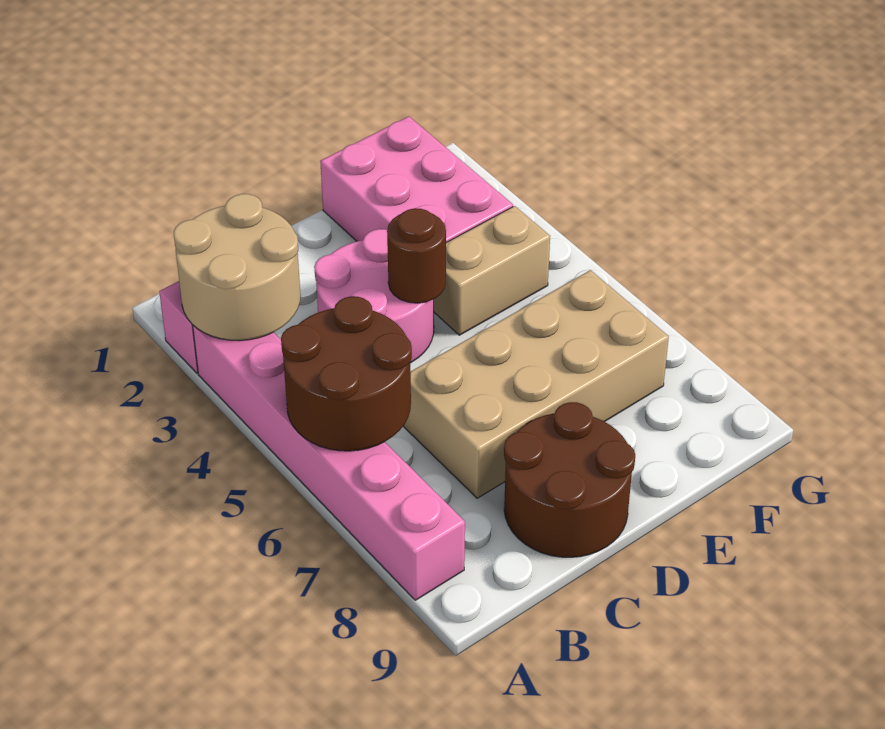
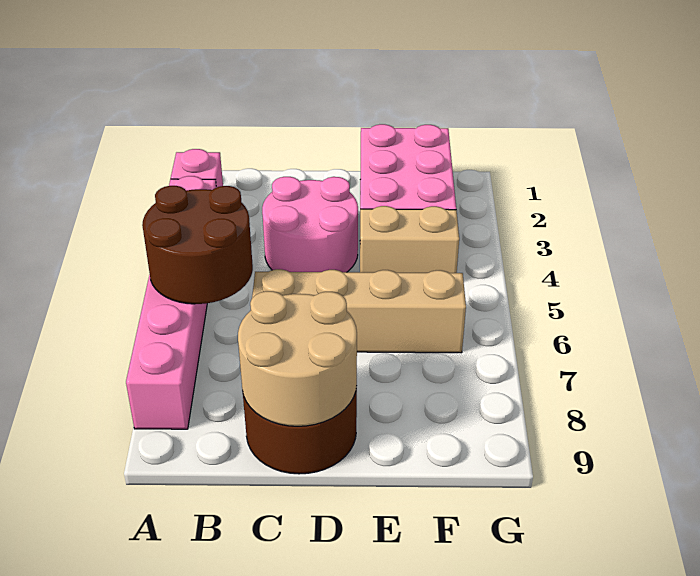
tan 2x2 round brick [174,194,301,341] -> tan 2x2 round brick moved to [238,291,357,426]
tan 2x4 brick [403,270,669,498] -> tan 1x4 brick [252,269,466,353]
brown 1x1 round brick [387,208,446,303] -> none

